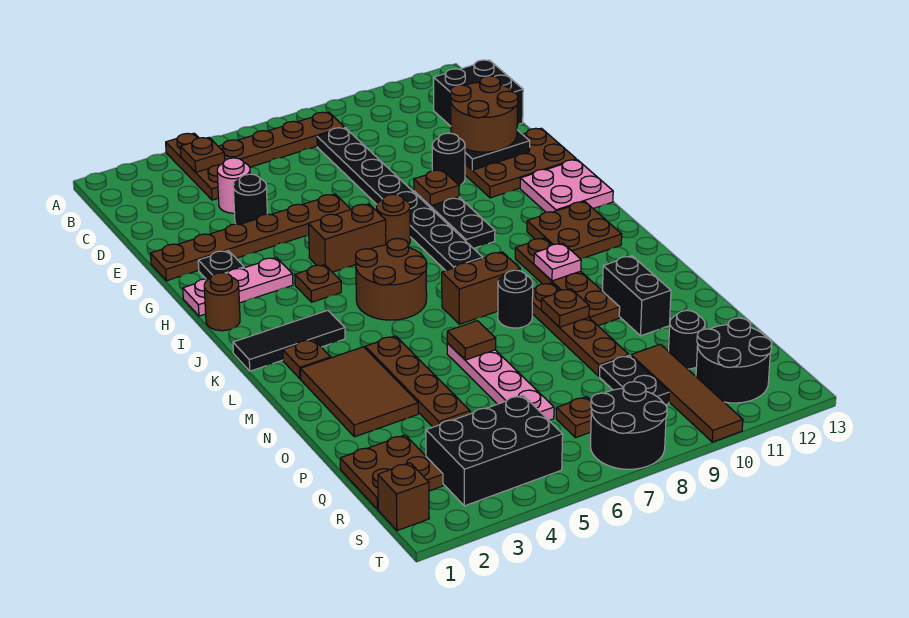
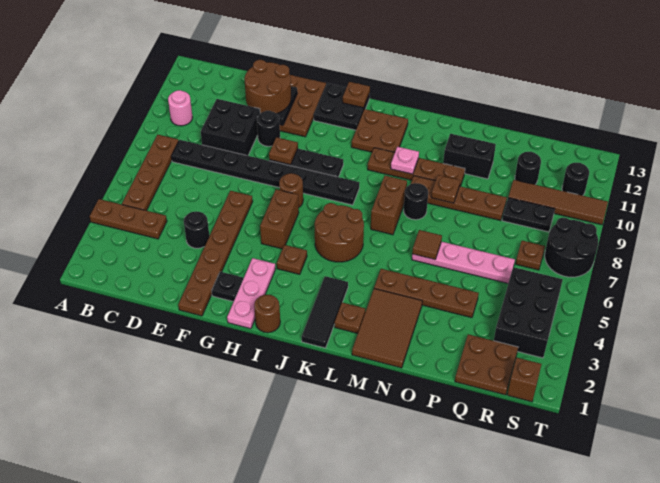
brown 1x1 plate [180,137,225,172] -> brown 1x1 plate moved to [343,82,370,108]
black 2x2 brick [434,60,523,126] -> black 2x2 brick moved to [201,99,260,156]
pink 1x1 round brick [217,158,250,213] -> pink 1x1 round brick moved to [168,90,193,126]
pink 2x2 plate [520,160,613,212] -> black 2x2 plate [314,83,370,130]
brown 2x3 tile [300,347,418,437] -> brown 2x3 tile turned to [352,289,422,368]
black 2x2 round brick [696,318,772,403] -> black 1x1 round brick [562,163,589,196]

